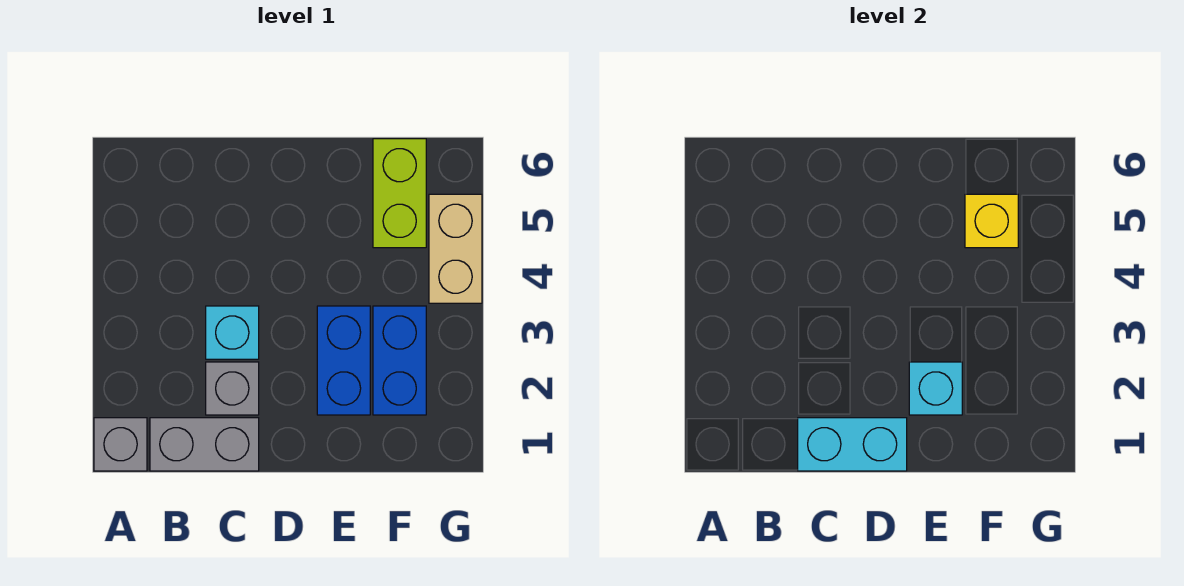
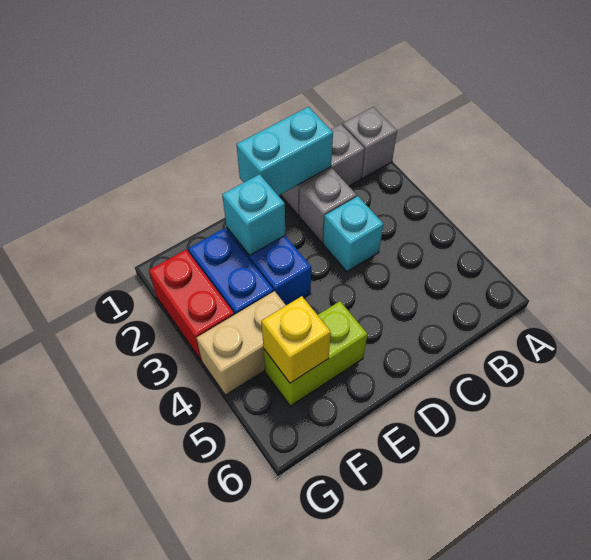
lime 1x2 brick [373,139,426,248] -> lime 1x2 brick turned to [264,301,367,406]
none -> red 1x2 brick [149,250,234,360]
tan 1x2 brick [429,194,482,303] -> tan 1x2 brick turned to [196,291,286,395]

